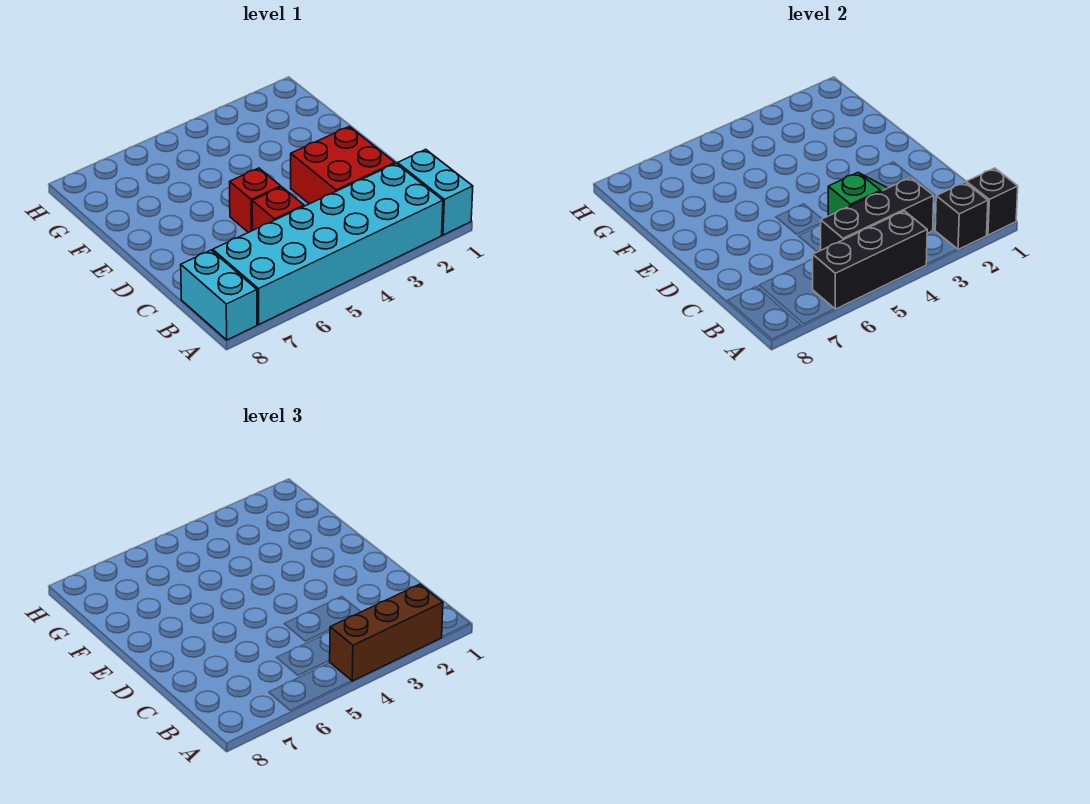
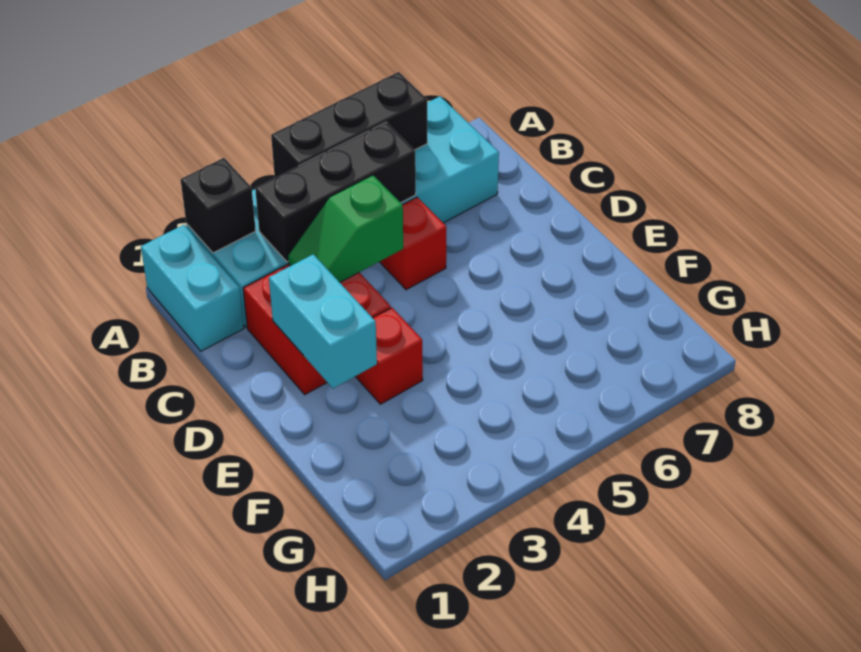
black 1x1 brick [966,168,1018,235] -> none
brown 1x3 brick [329,584,443,681] -> none
cyan 1x2 brick [181,250,257,340] -> cyan 1x2 brick moved to [269,254,377,388]
red 1x1 brick [230,168,281,233] -> red 1x1 brick moved to [355,308,423,404]

